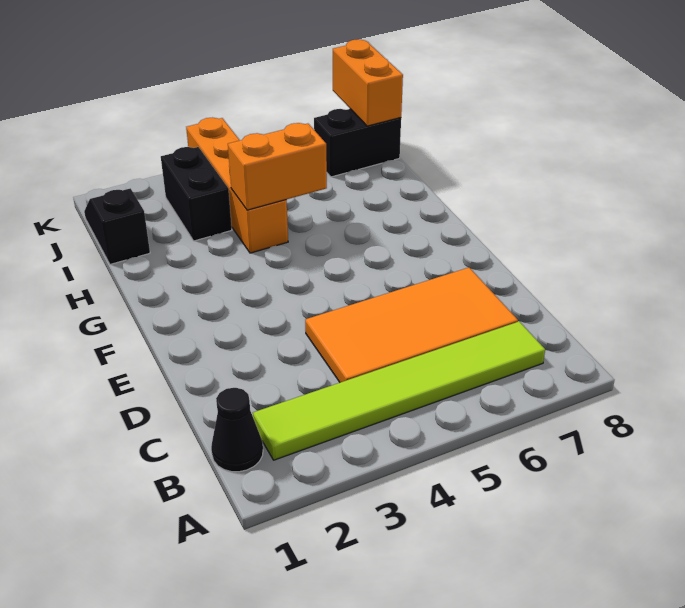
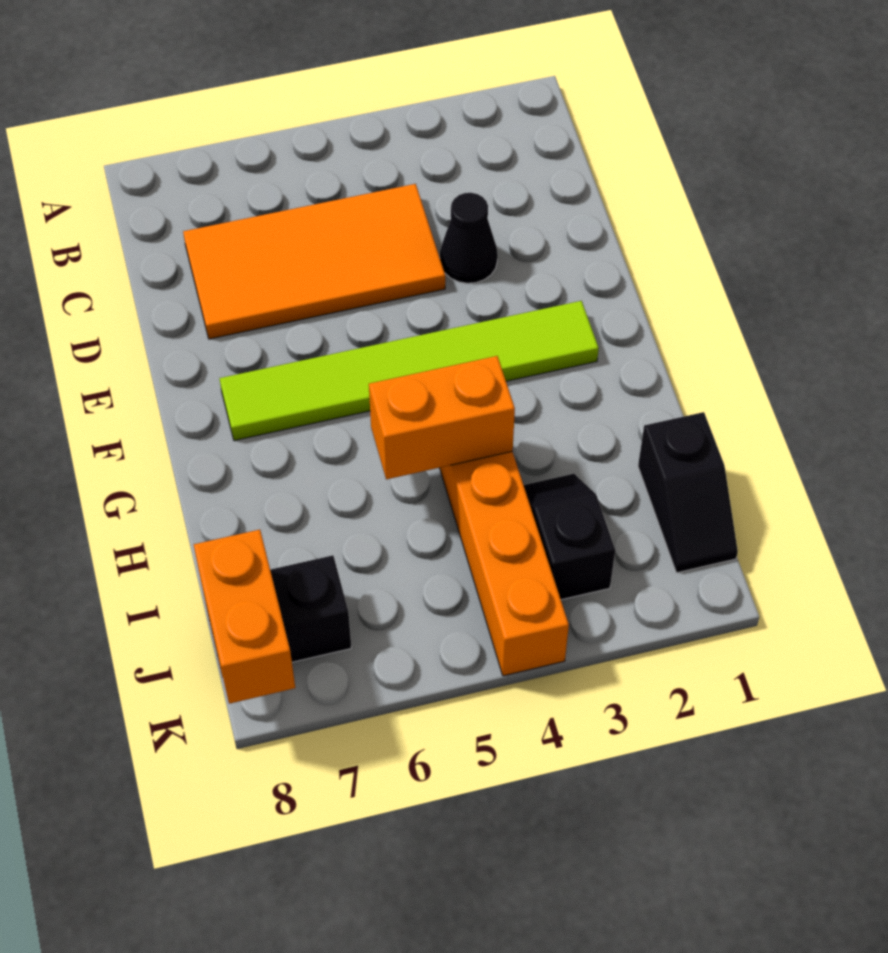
black 1x1 cone [211,388,263,472] -> black 1x1 cone moved to [440,193,498,283]
lime 1x6 tile [253,321,545,460] -> lime 1x6 tile moved to [219,301,599,441]
black 1x2 brick [161,147,232,241] -> black 1x2 slope [524,474,615,600]

